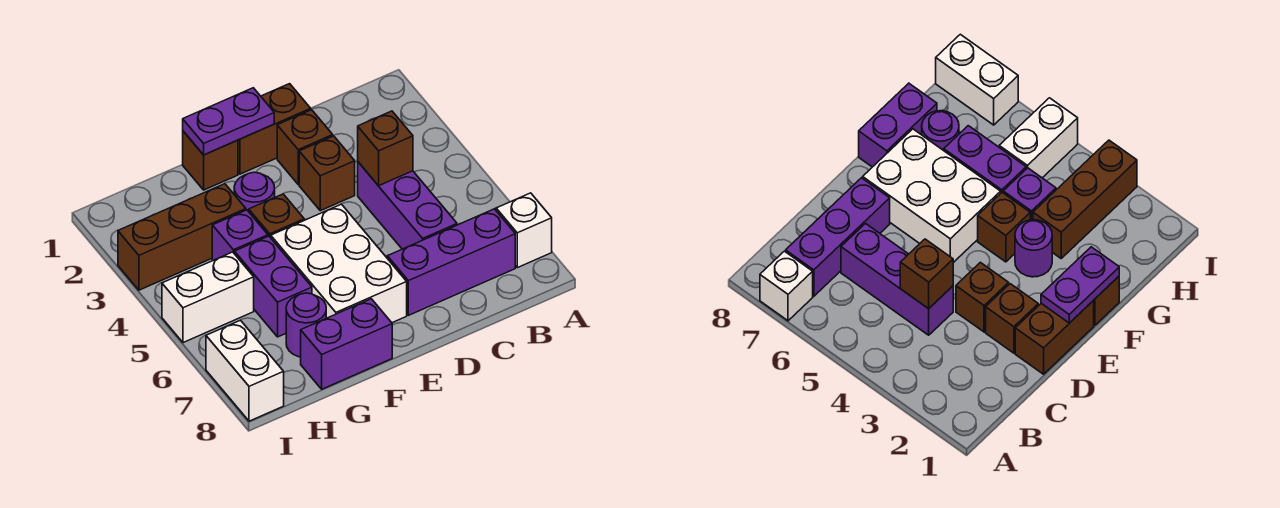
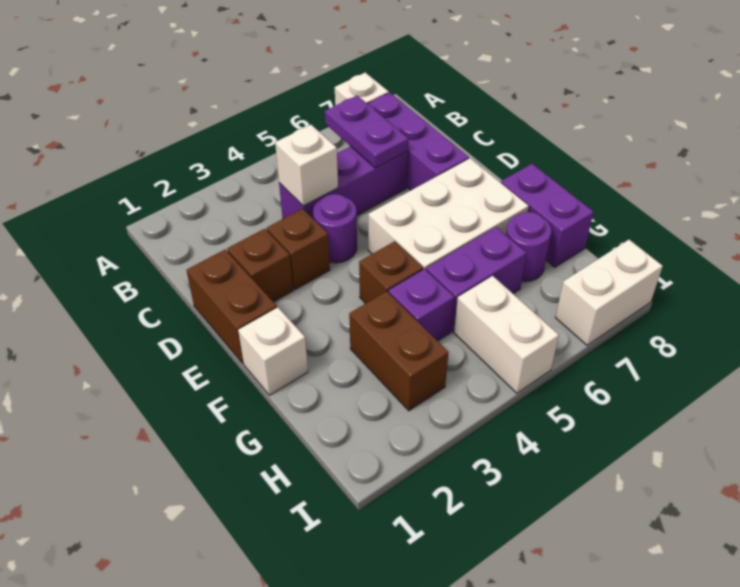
brown 1x1 brick [358,111,413,186] -> white 1x1 brick [275,125,338,206]
purple 1x2 plate [183,88,274,155] -> purple 1x2 plate moved to [325,96,408,168]
brown 1x1 brick [183,131,238,190] -> white 1x1 brick [238,307,308,395]
purple 1x1 round brick [234,172,275,212] -> purple 1x1 round brick moved to [313,194,357,263]
brown 1x3 brick [118,184,246,290] -> brown 1x2 brick [349,291,449,411]

